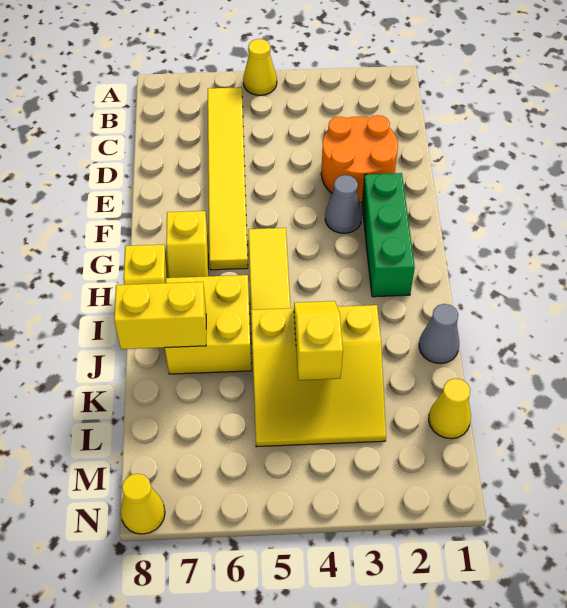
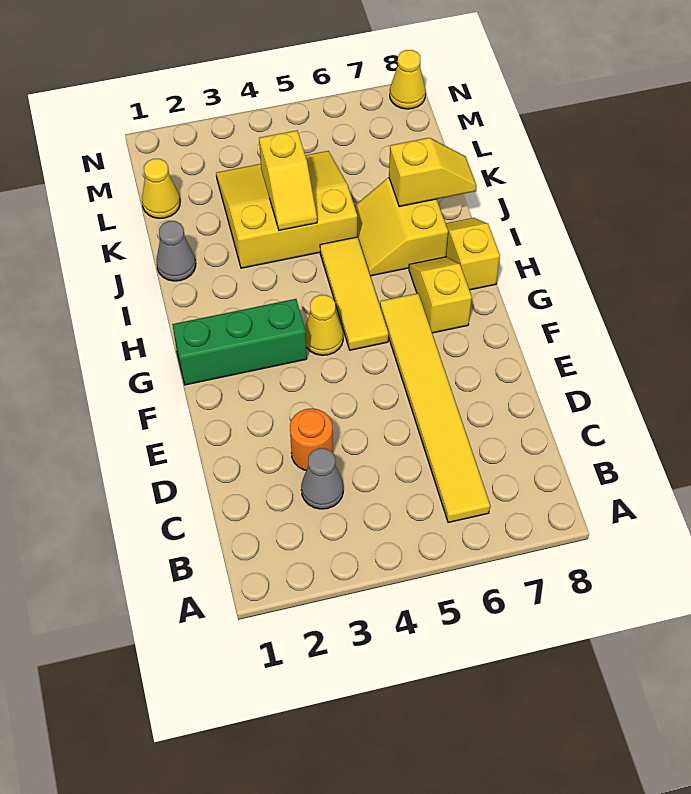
yellow 1x1 cone [243,39,277,95] -> yellow 1x1 cone moved to [305,295,343,355]
orange 2x2 round brick [321,115,398,203] -> orange 1x1 round brick [290,408,333,470]
green 1x3 brick [362,173,415,297] -> green 1x3 brick turned to [172,299,307,385]
grey 1x1 cone [325,175,362,233] -> grey 1x1 cone moved to [301,448,343,509]
yellow 2x2 brick [165,275,251,374] -> yellow 2x2 slope [355,178,448,276]
yellow 1x2 brick [114,282,206,349] -> yellow 1x2 slope [389,138,477,207]

